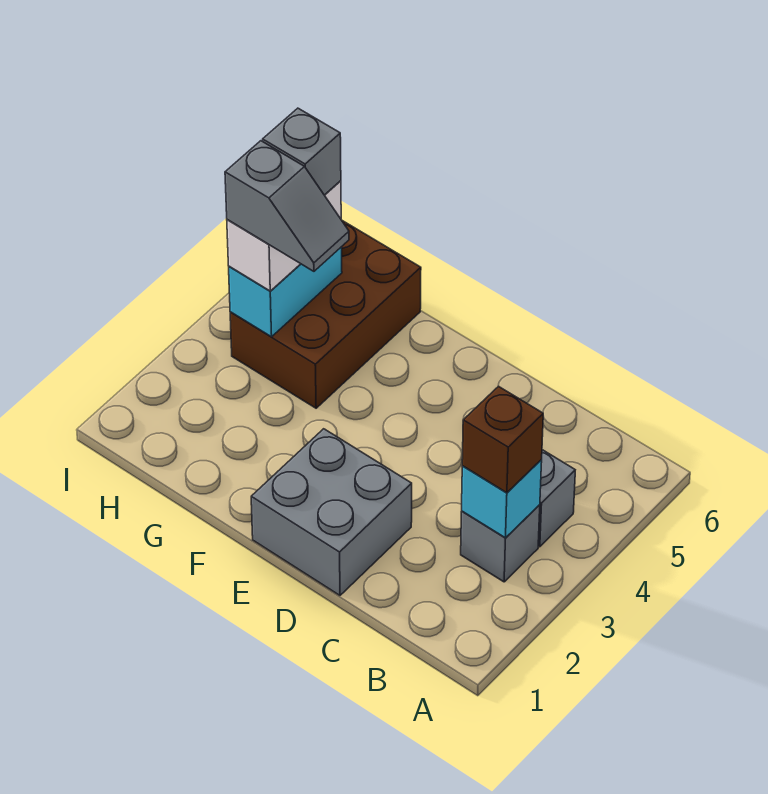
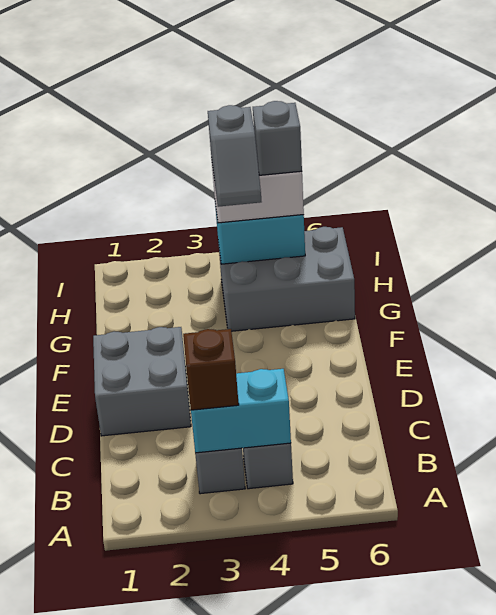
cyan 1x1 brick [462,460,542,538] -> cyan 1x2 brick [191,369,291,453]
brown 2x3 brick [230,221,421,408] -> grey 2x3 brick [218,227,355,331]

